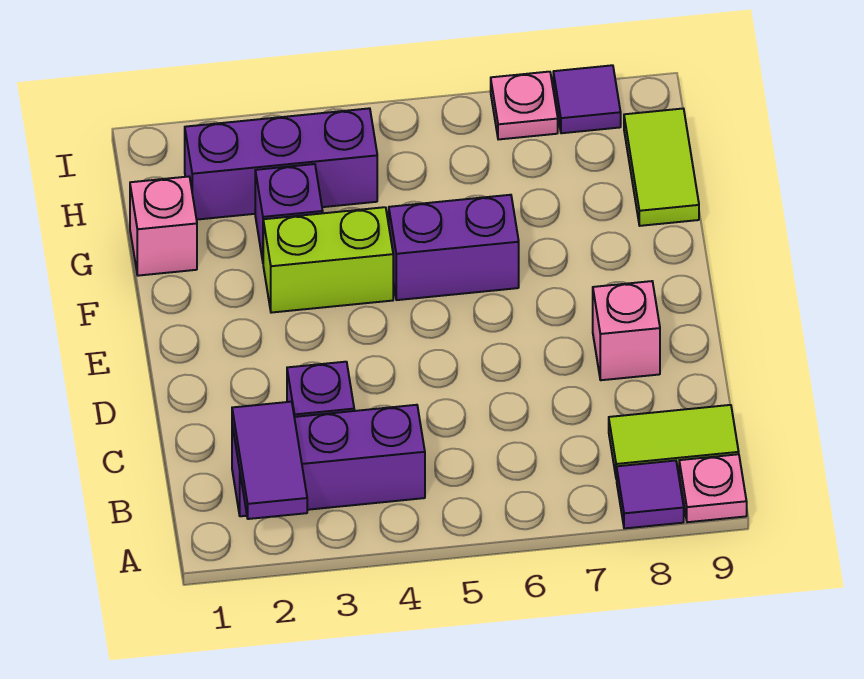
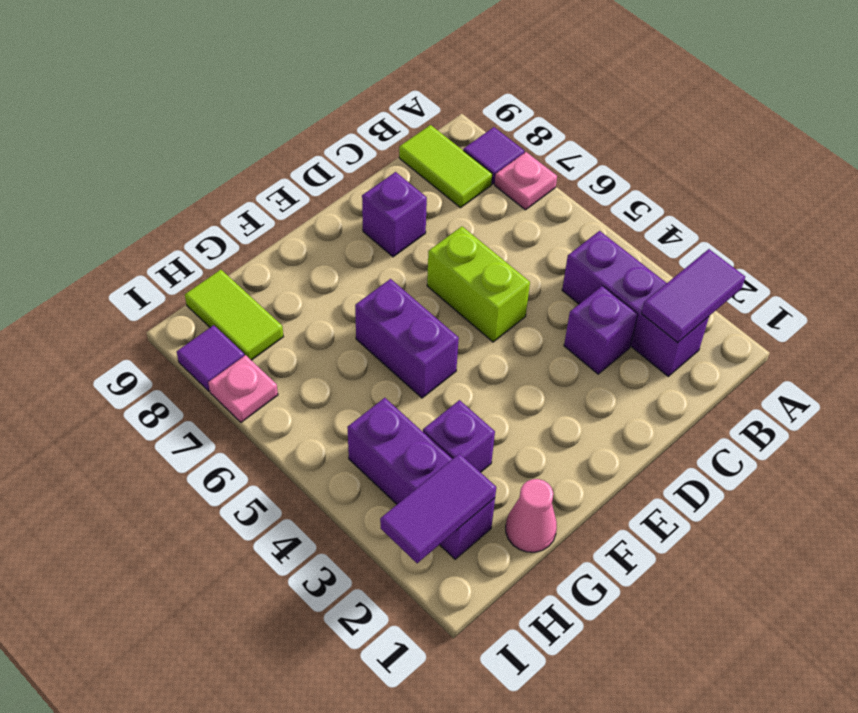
pink 1x1 plate [679,454,747,522] -> pink 1x1 plate moved to [495,152,557,210]
pink 1x1 brick [593,281,660,380] -> purple 1x1 brick [362,172,427,257]
lime 1x2 brick [263,207,393,313] -> lime 1x2 brick moved to [427,226,530,342]
pink 1x1 brick [130,177,197,276] -> pink 1x1 cone [506,479,557,552]
lime 1x2 tile [624,109,699,226] -> lime 1x2 tile turned to [185,270,283,360]
none -> purple 1x2 tile [380,454,496,563]

